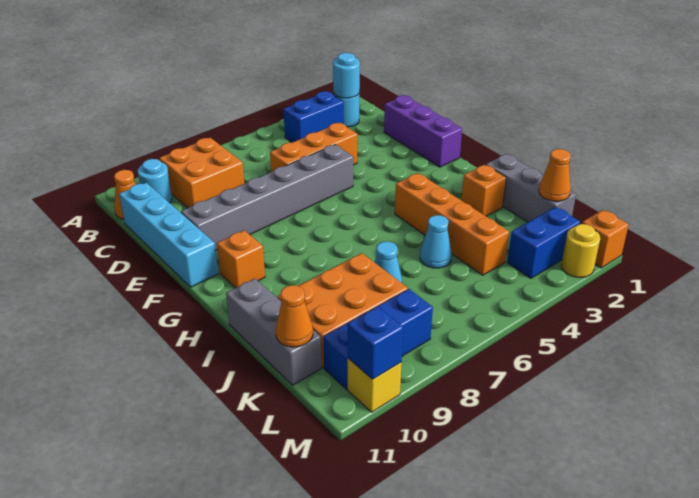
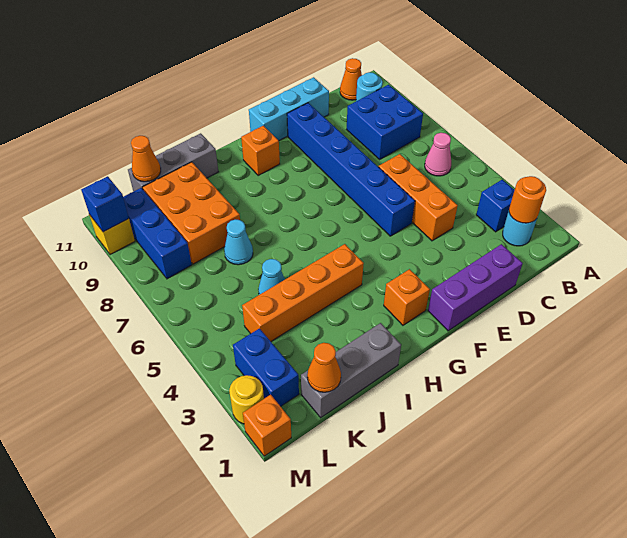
cyan 1x1 round brick [333,53,360,98] -> orange 1x1 round brick [509,176,546,223]
blue 1x2 brick [283,91,343,142] -> blue 1x1 brick [476,180,514,232]
none -> pink 1x1 cone [425,133,451,176]
orange 2x2 brick [160,138,244,208] -> blue 2x2 brick [347,85,423,159]
cyan 1x4 brick [119,183,218,287] -> cyan 1x3 brick [249,77,329,140]
grey 1x6 brick [181,145,353,250] -> blue 1x6 brick [287,103,415,236]
orange 1x1 brick [461,165,506,216] -> orange 1x1 brick moved to [384,269,430,325]

